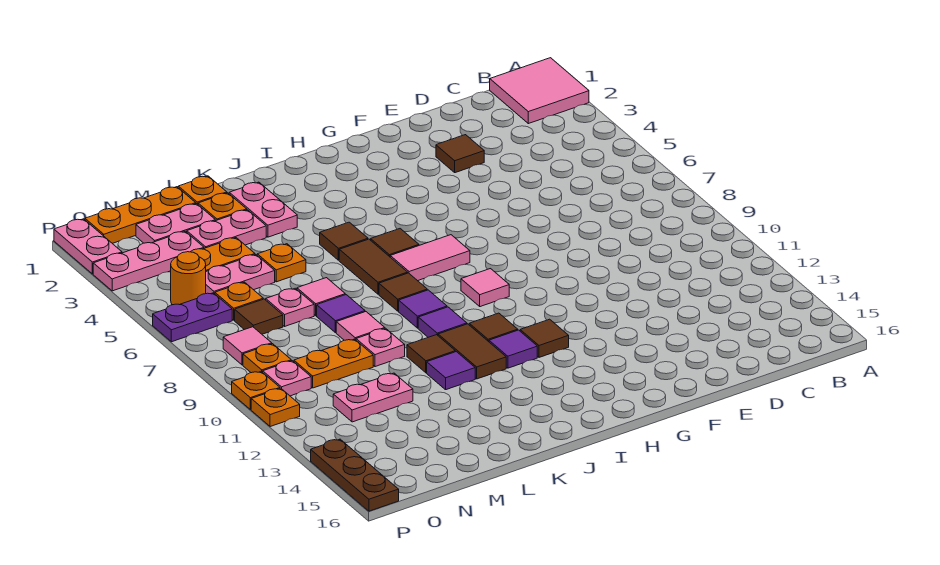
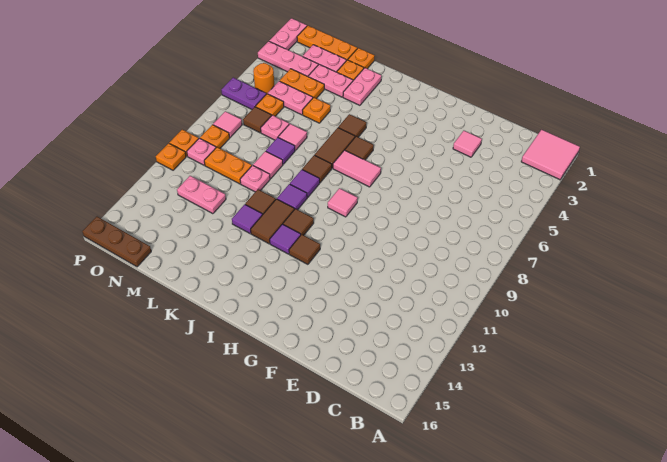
brown 1x1 tile [436,135,484,173] -> pink 1x1 tile [453,131,482,157]
brown 1x3 plate [311,439,399,511] -> brown 1x3 plate turned to [82,217,151,267]

